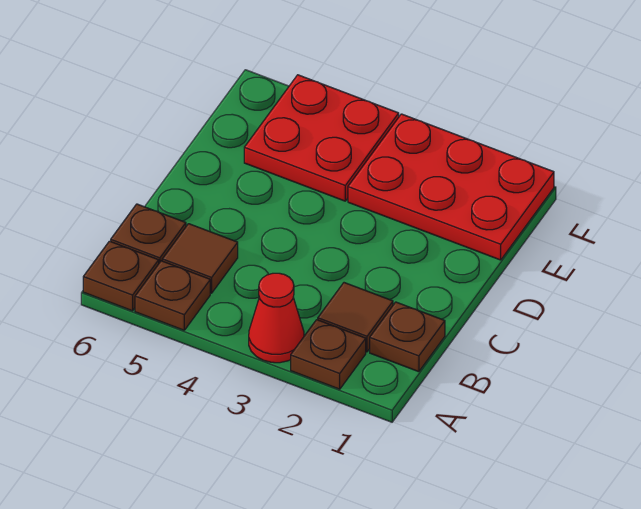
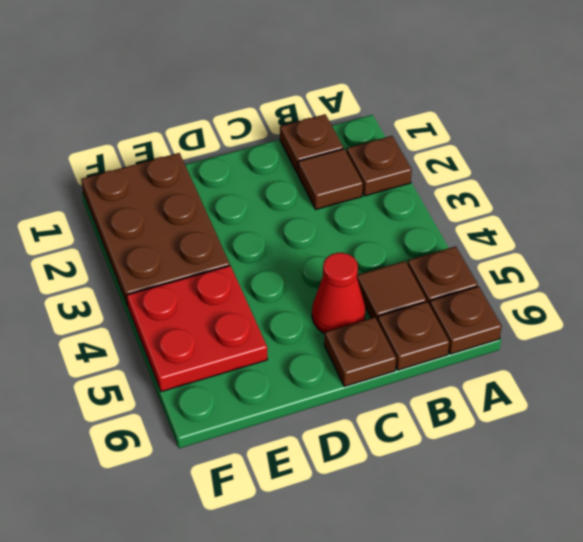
red 1x1 cone [249,273,304,363] -> red 1x1 cone moved to [312,253,366,334]
none -> brown 1x1 plate [324,317,396,387]
red 2x3 plate [348,114,554,260] -> brown 2x3 plate [81,153,230,306]

